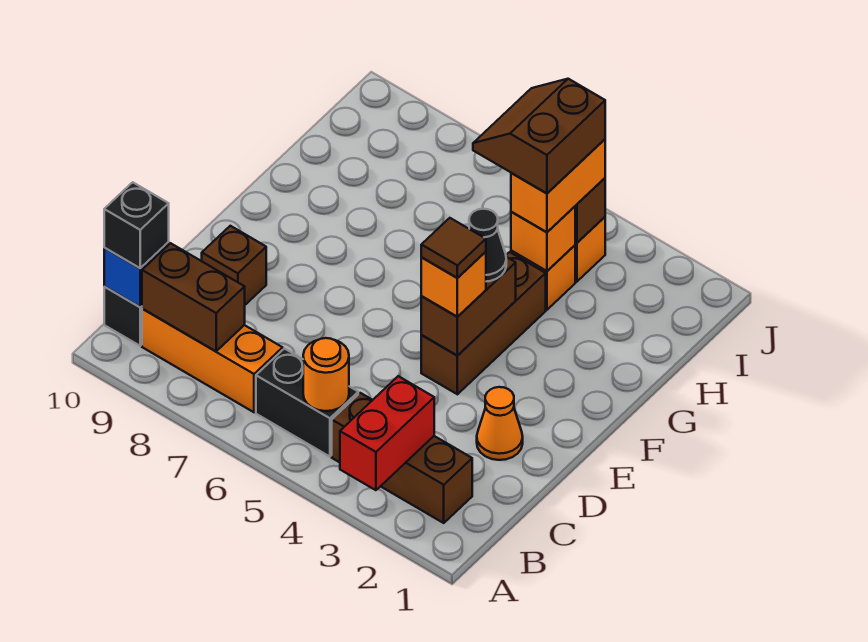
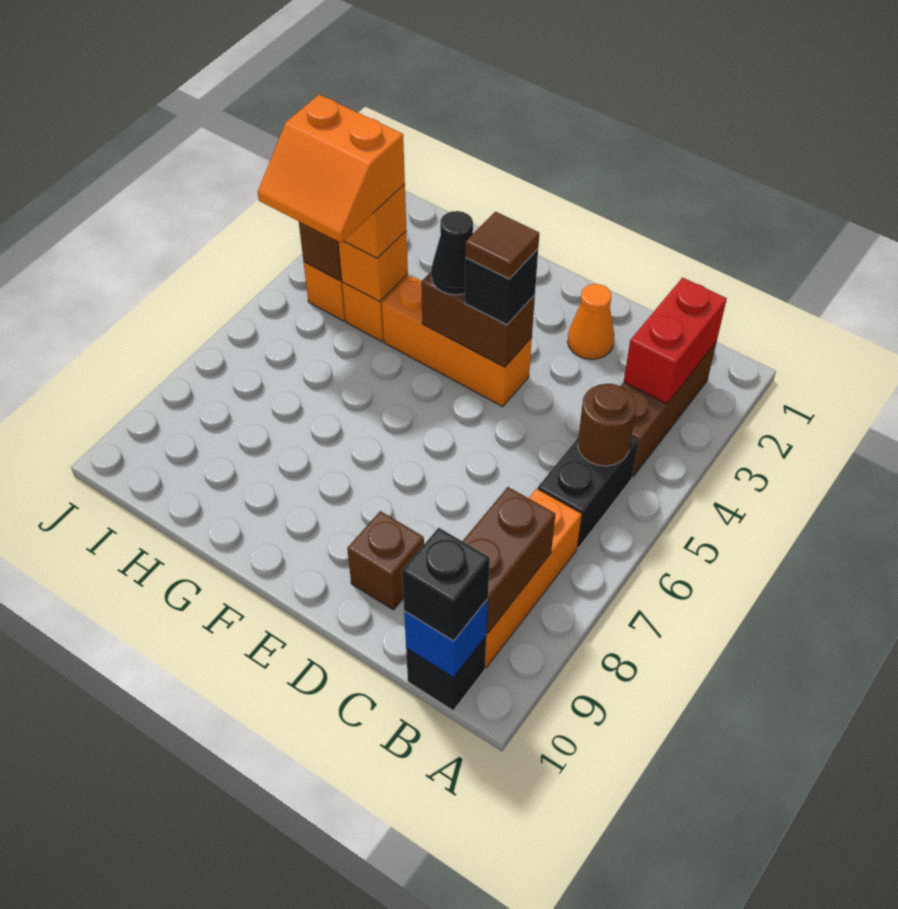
red 1x2 brick [340,376,434,490] -> red 1x2 brick turned to [624,277,727,404]
orange 1x1 round brick [303,338,349,411] -> brown 1x1 round brick [578,384,636,466]
brown 1x3 brick [421,252,546,394] -> orange 1x3 brick [382,275,532,407]
orange 1x1 brick [421,252,486,317] -> black 1x1 brick [465,249,538,325]
brown 2x2 slope [473,79,605,193] -> orange 2x2 slope [258,95,405,243]

